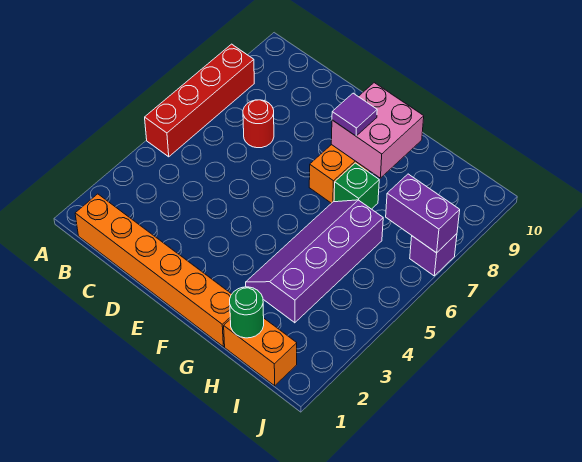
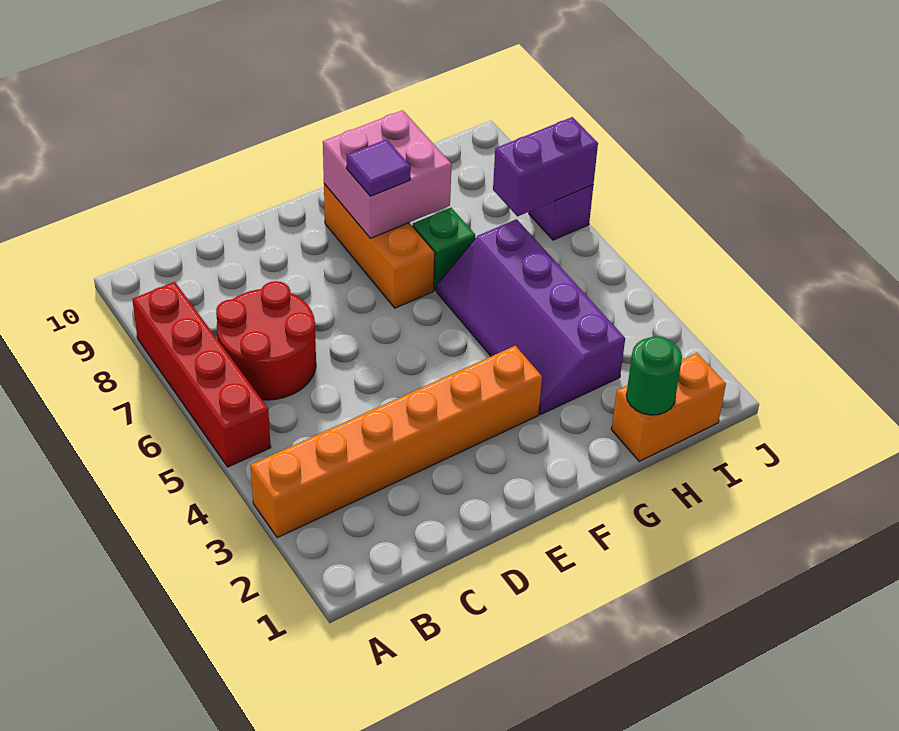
orange 1x6 brick [75,194,232,347] -> orange 1x6 brick moved to [251,346,542,538]
red 1x1 round brick [243,100,274,148] -> red 2x2 round brick [216,281,316,400]

